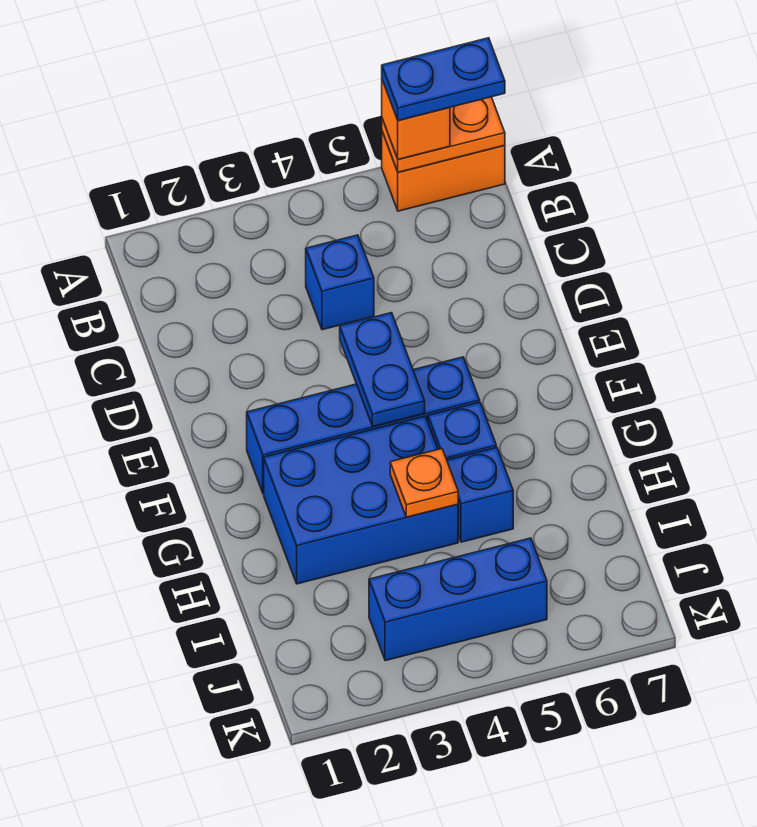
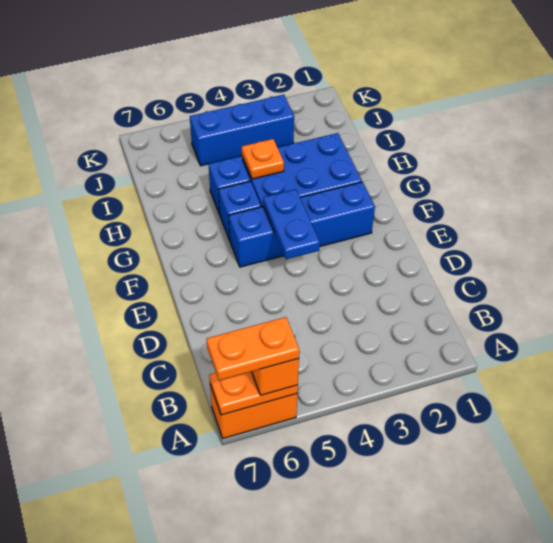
blue 1x2 plate [382,38,505,120] -> orange 1x2 plate [207,317,299,380]
blue 1x1 brick [306,235,374,330] -> none

